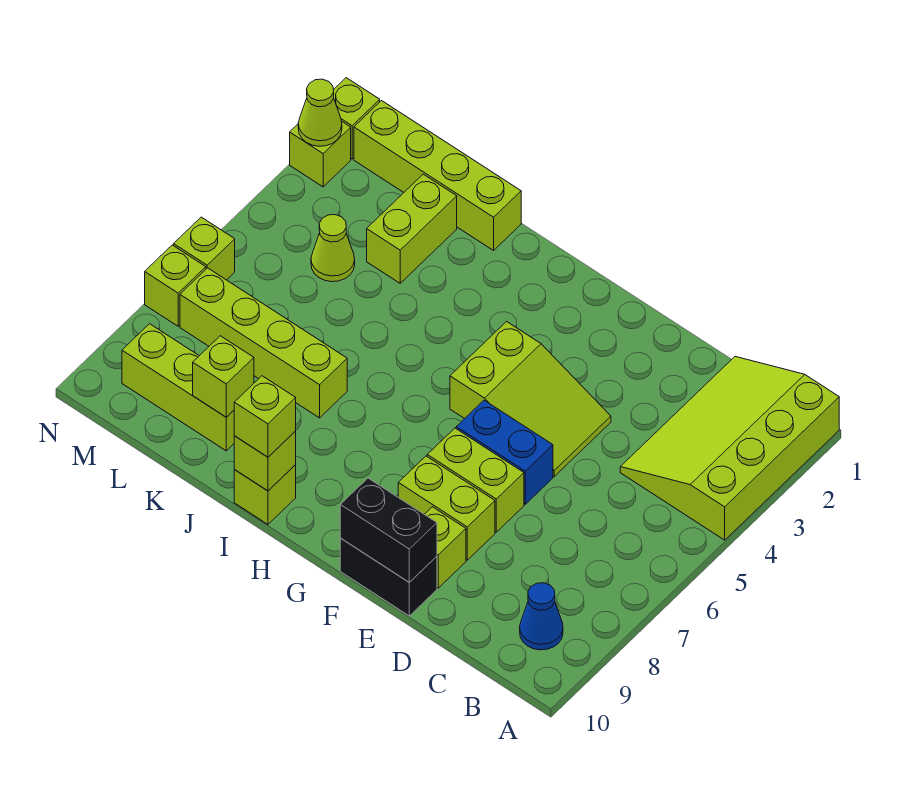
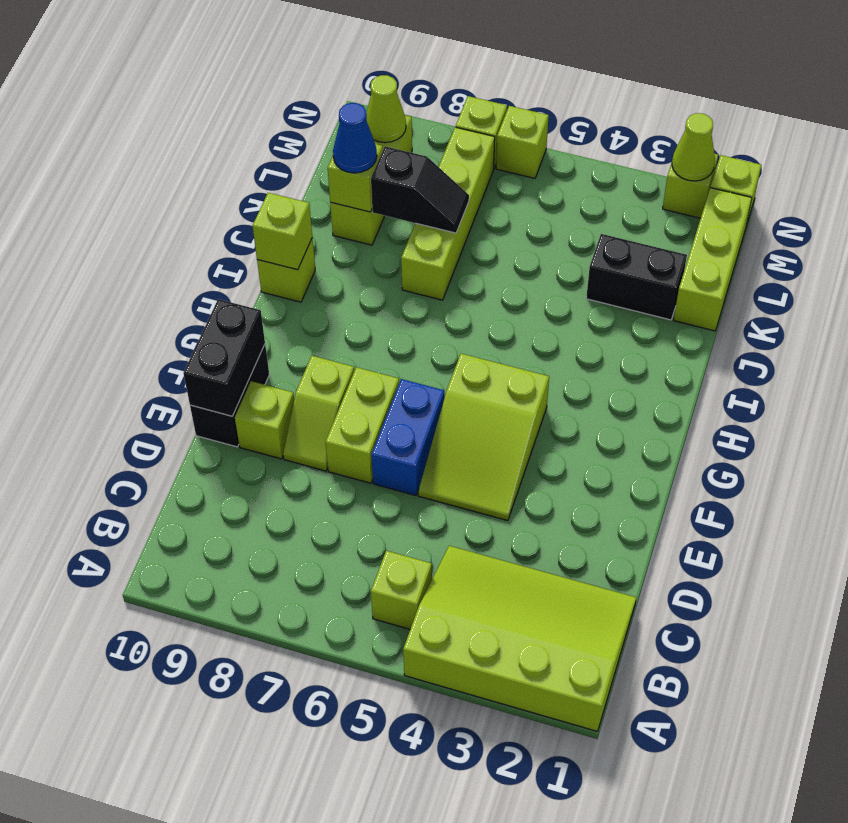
blue 1x1 cone [520,583,563,650] -> blue 1x1 cone moved to [333,103,377,173]
lime 1x2 brick [398,456,495,560] -> lime 1x2 slope [283,356,354,471]
lime 1x1 brick [234,376,296,457] -> lime 1x1 brick moved to [371,551,432,629]
lime 1x4 brick [354,101,521,250] -> lime 1x3 brick [674,188,752,331]
lime 1x2 brick [367,174,457,283] -> black 1x2 brick [586,234,687,320]
none -> black 1x2 slope [371,146,469,233]
lime 1x1 cone [311,215,355,282] -> lime 1x1 cone moved to [366,75,406,143]

